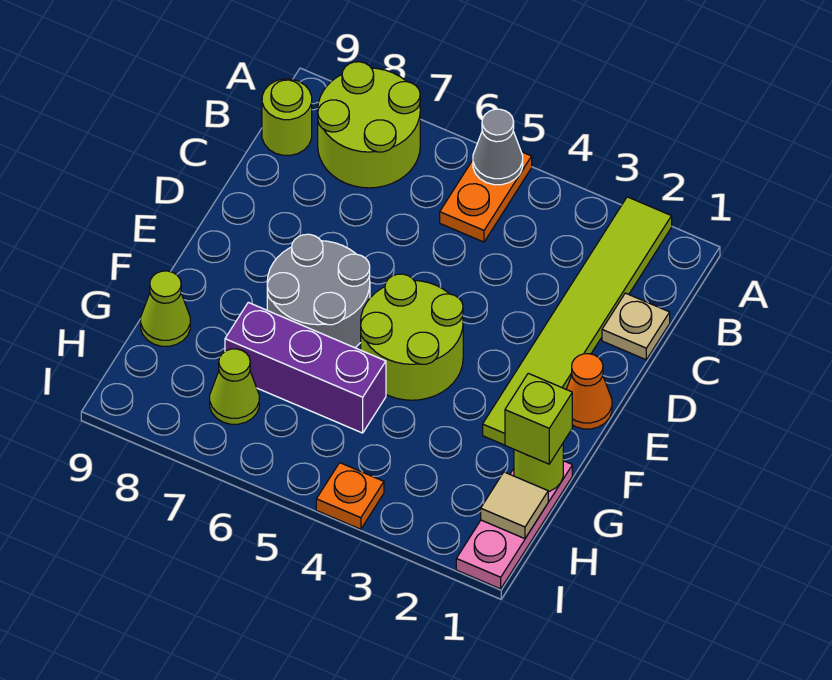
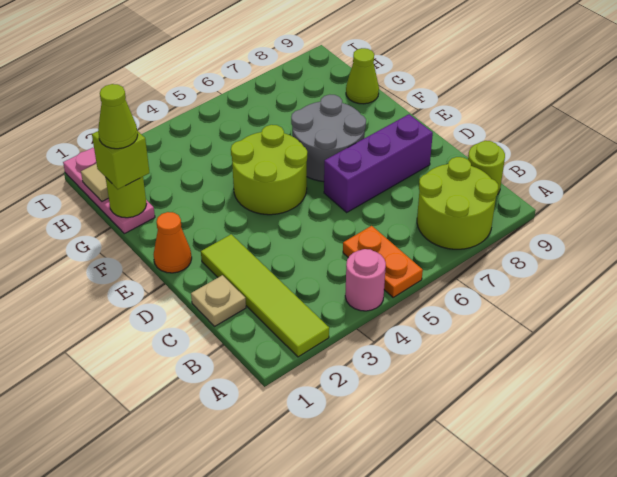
lime 1x6 tile [483,197,672,445] -> lime 1x4 tile [201,234,329,357]
none -> pink 1x1 round brick [345,249,386,311]
grey 1x1 cone [473,109,523,185] -> none
purple 1x3 brick [225,302,386,433] -> purple 1x3 brick moved to [324,114,433,212]
lime 1x1 cone [210,349,259,424] -> lime 1x1 cone moved to [98,84,138,149]
orange 1x1 plate [316,463,384,529] -> none

